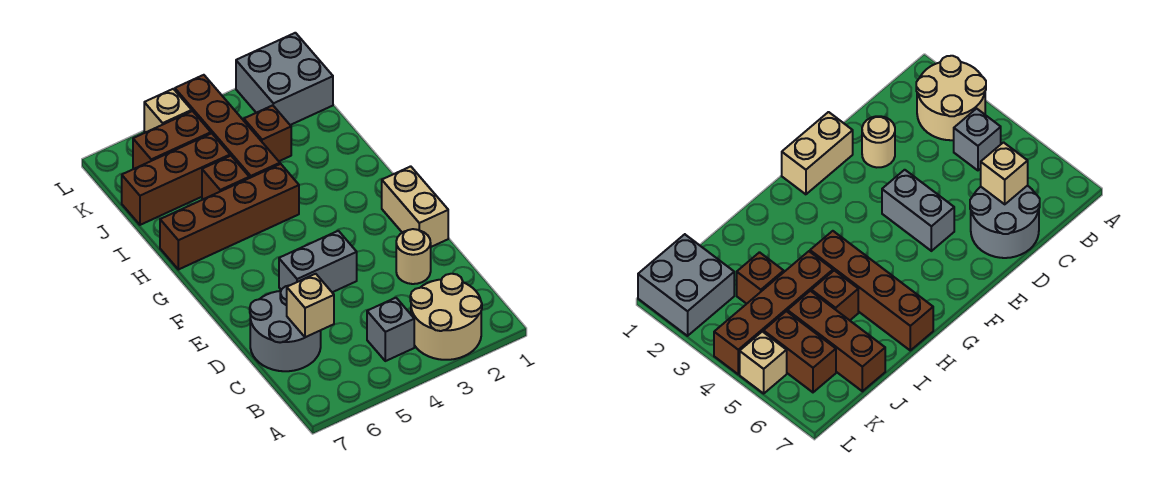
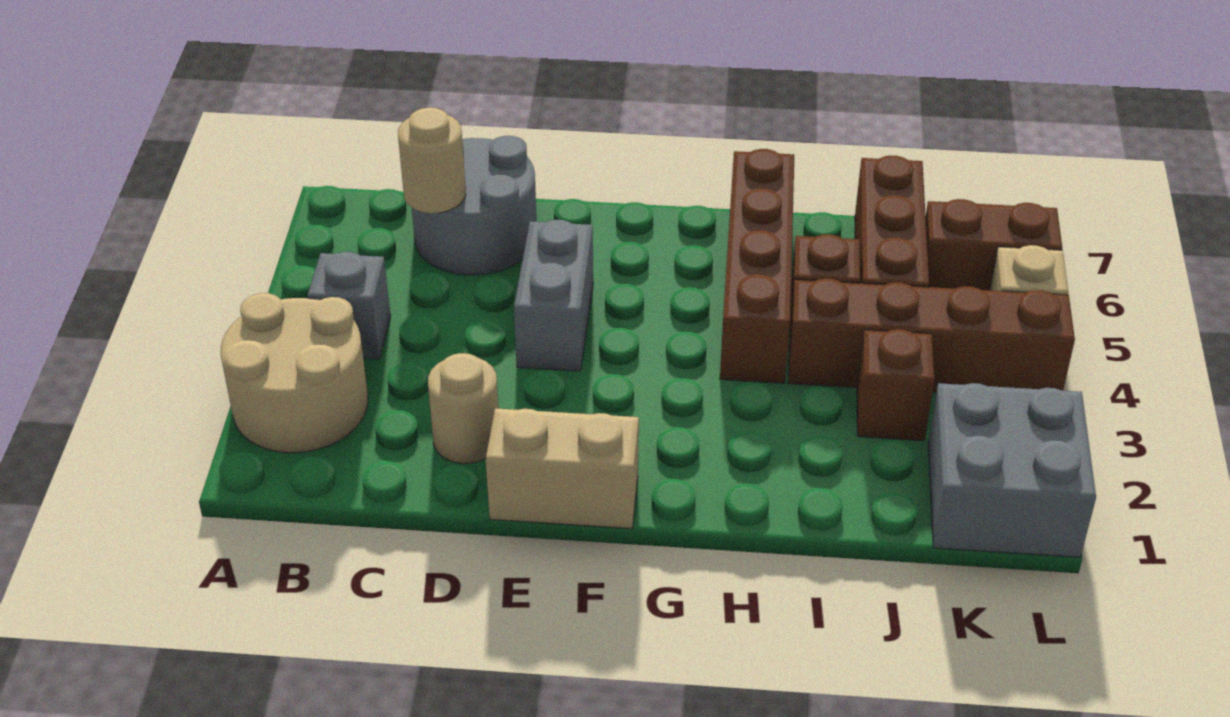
tan 1x1 brick [287,274,334,337] -> tan 1x1 round brick [398,108,466,213]
brown 1x2 brick [133,111,211,169] -> brown 1x2 brick turned to [926,199,1062,291]

